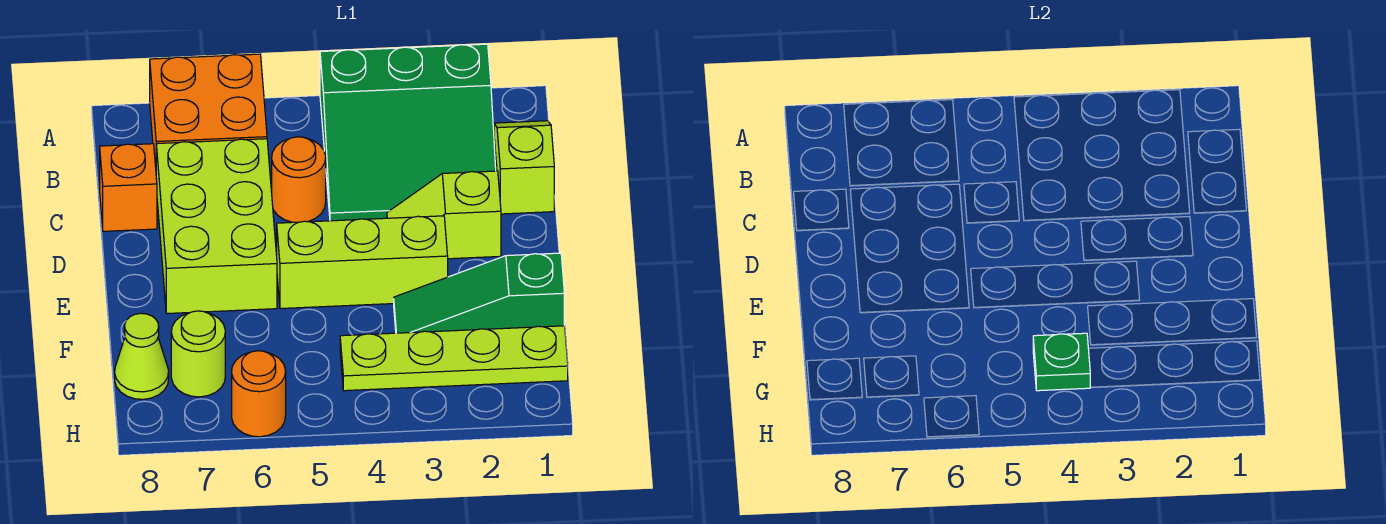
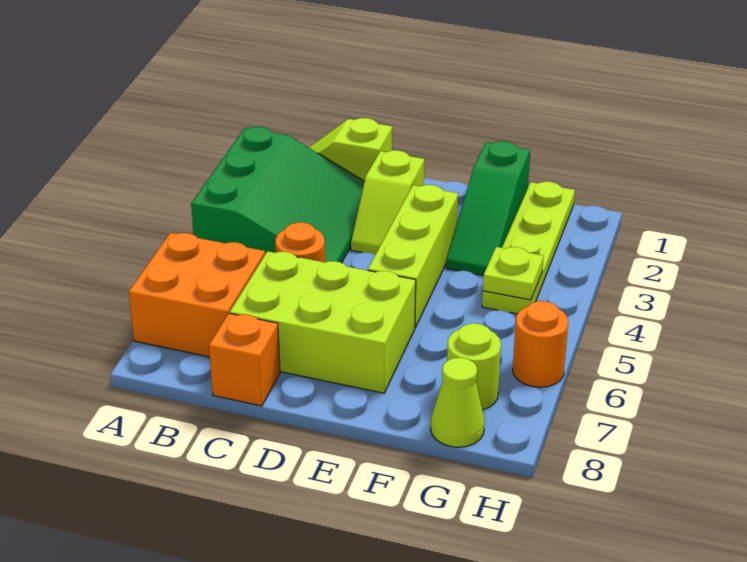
green 1x1 plate [1033,333,1091,391] -> lime 1x1 plate [483,247,543,300]

